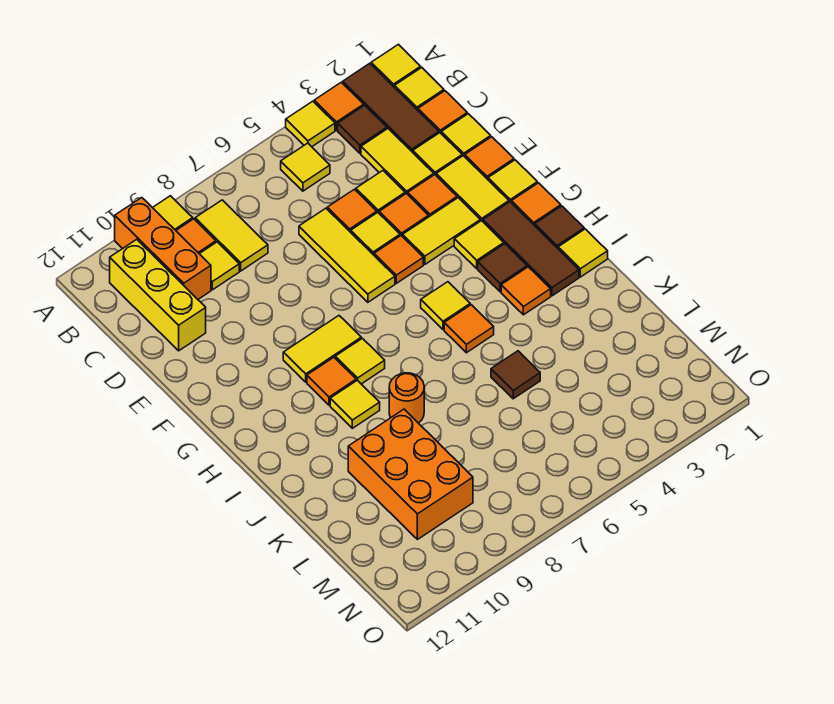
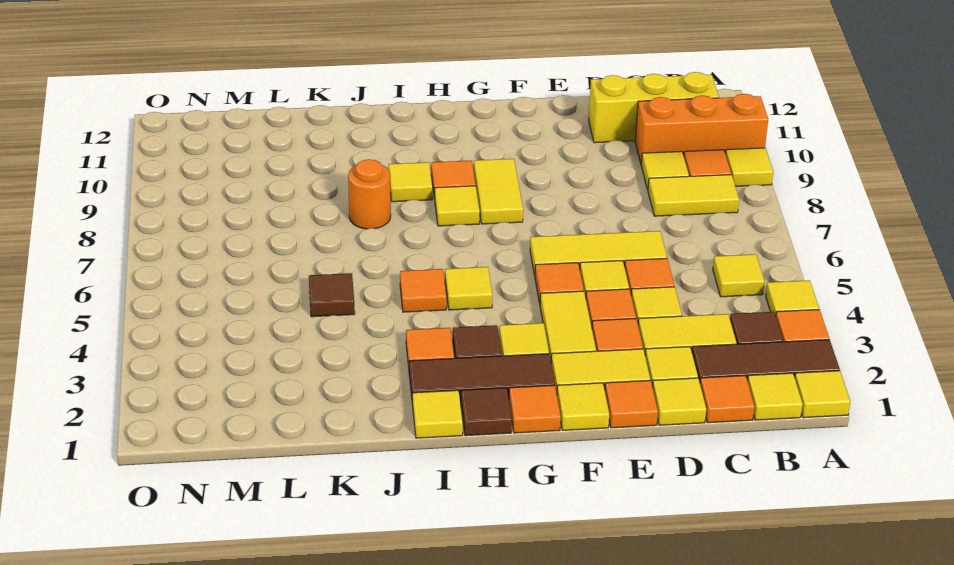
orange 2x3 brick [348,409,473,539] -> none

